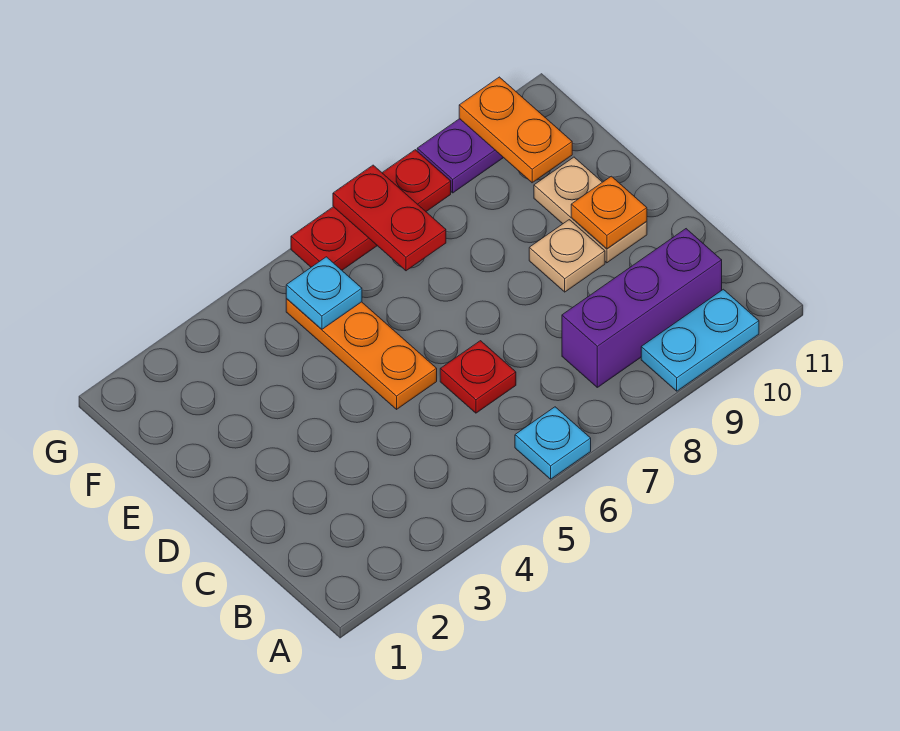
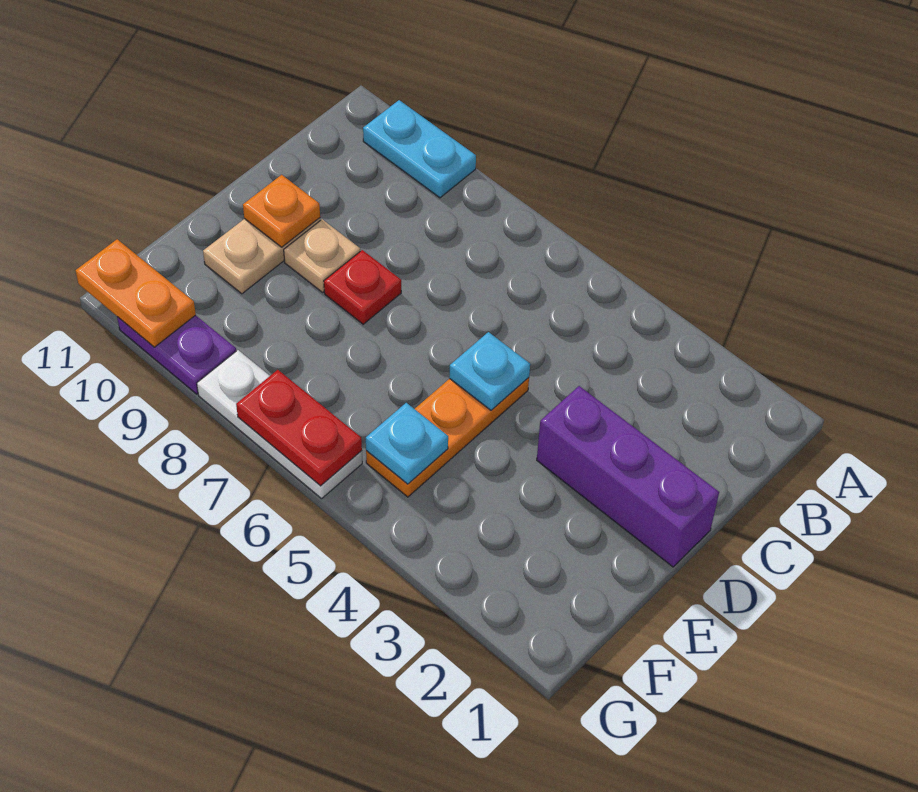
cyan 1x1 plate [515,407,591,479] -> cyan 1x1 plate moved to [449,332,530,410]
purple 1x3 brick [562,229,722,387] -> purple 1x3 brick moved to [537,386,719,567]
red 1x1 plate [440,341,516,413] -> red 1x1 plate moved to [324,250,401,324]
red 1x2 plate [333,165,446,271] -> red 1x2 plate turned to [236,370,362,486]
orange 1x2 plate [459,77,572,183] -> orange 1x2 plate turned to [76,239,196,347]
red 1x3 plate [291,150,451,270] -> white 1x3 plate [197,350,362,499]

